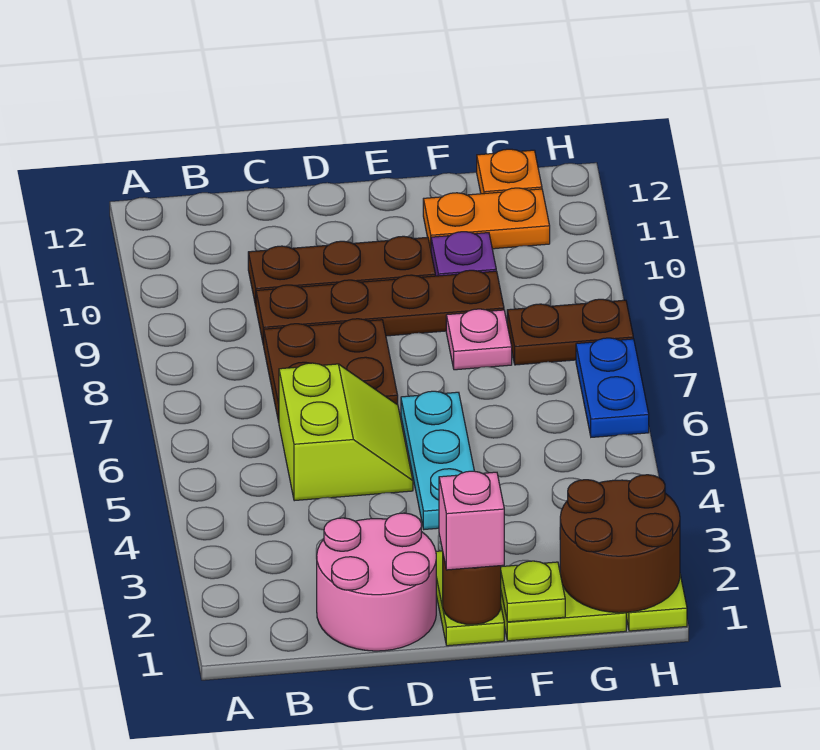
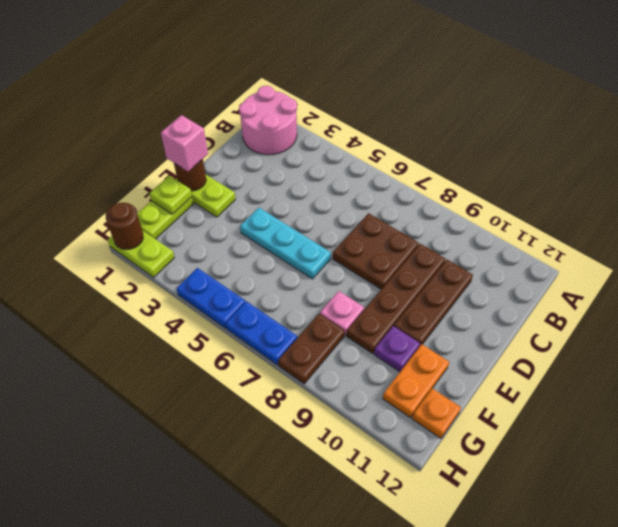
pink 2x2 round brick [317,513,436,651] -> pink 2x2 round brick moved to [239,86,297,155]
lime 2x2 slope [279,363,413,501] -> none
brown 2x2 round brick [560,475,680,613] -> brown 1x1 round brick [106,203,143,250]
none -> blue 1x2 plate [177,268,245,328]

